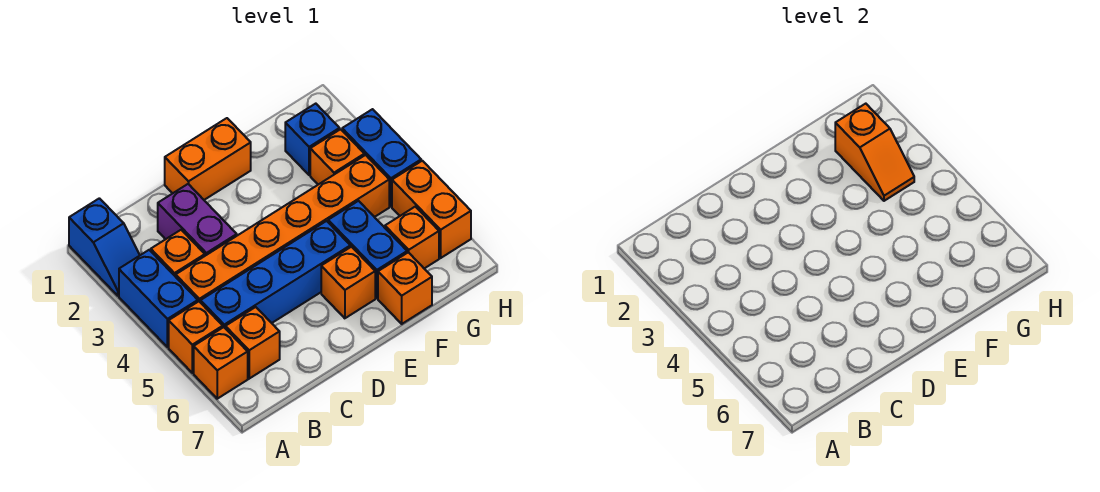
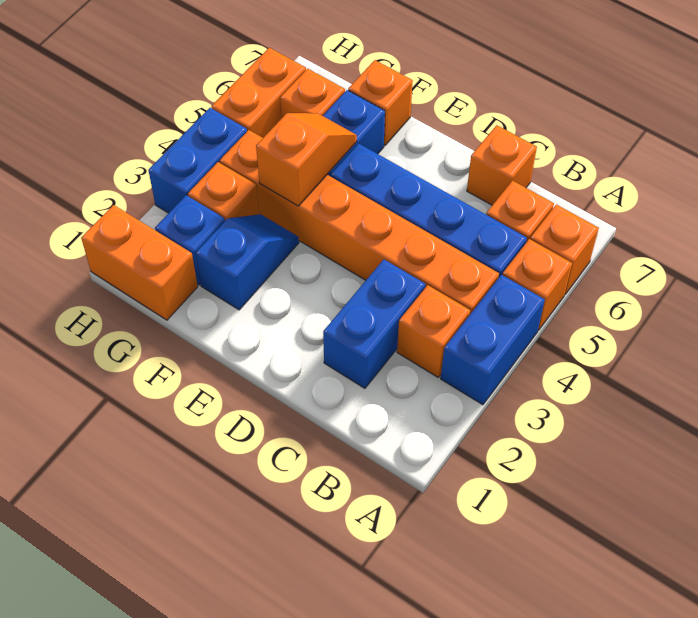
blue 1x2 slope [69,198,140,296] -> blue 1x2 slope moved to [196,214,299,310]
purple 1x2 brick [158,184,237,256] -> blue 1x2 brick [323,260,425,388]
orange 1x2 brick [165,118,251,200] -> orange 1x2 brick moved to [81,205,198,320]
orange 1x1 brick [321,247,375,318] -> orange 1x1 brick moved to [467,125,537,205]
orange 1x2 slope [835,104,914,201] -> orange 1x2 slope moved to [256,113,357,206]

